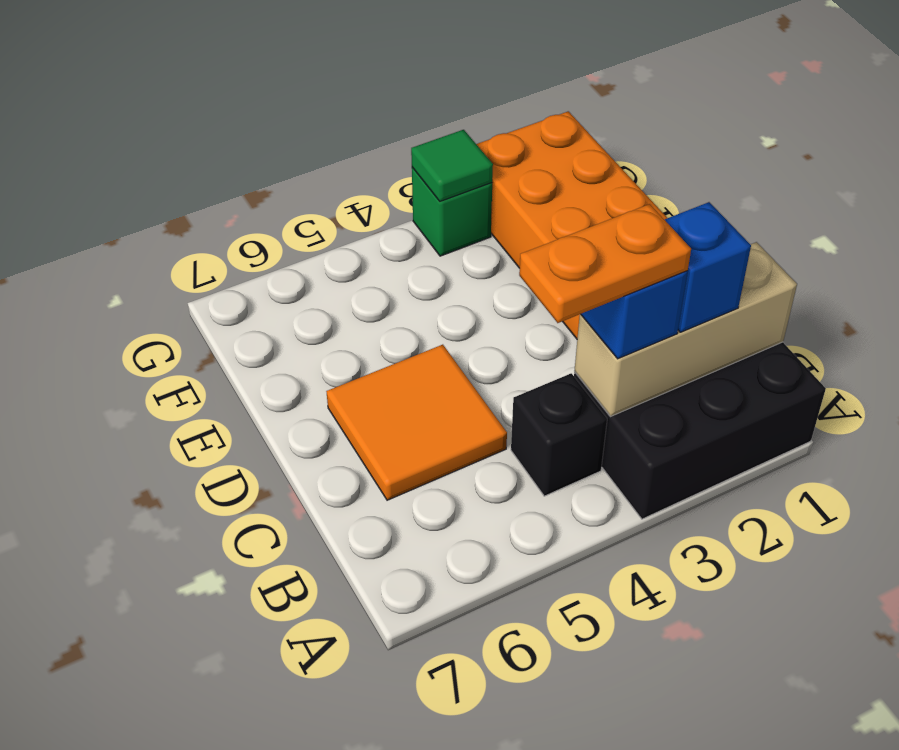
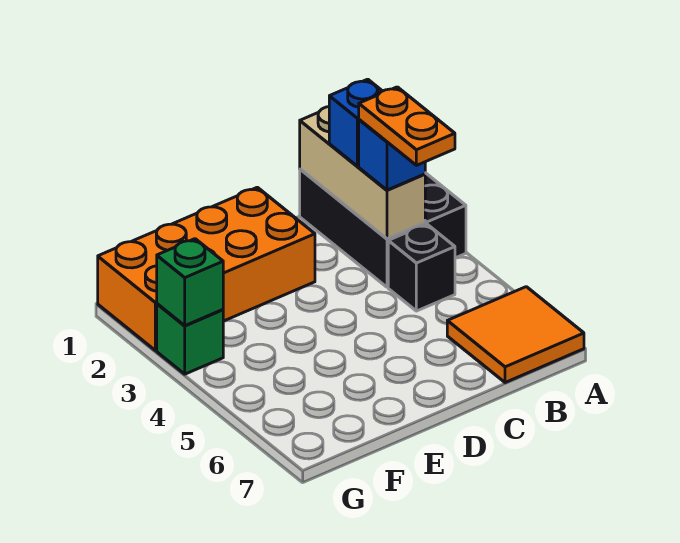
orange 2x2 tile [326,345,507,500] -> orange 2x2 tile moved to [447,287,584,383]
green 1x1 tile [411,130,493,201] -> green 1x1 brick [157,239,223,326]

